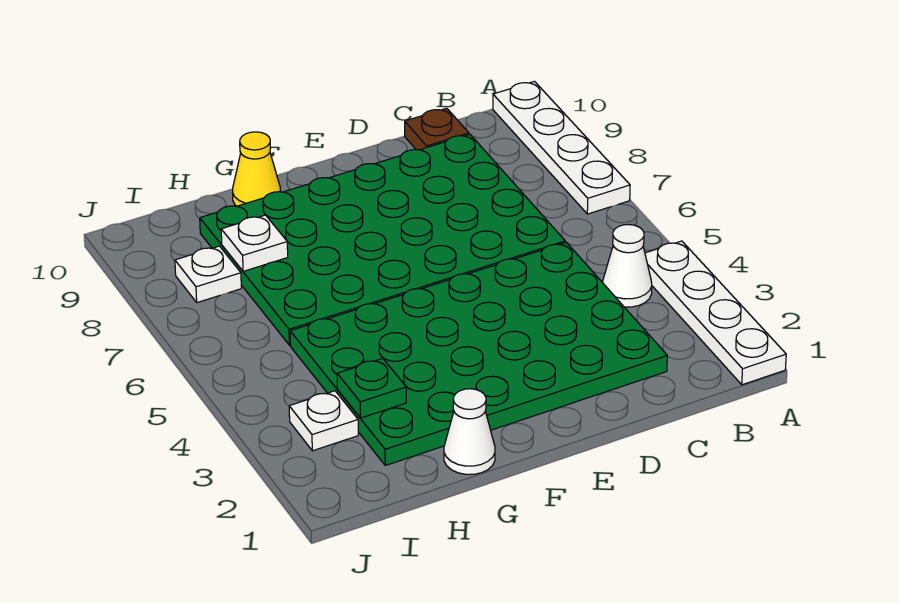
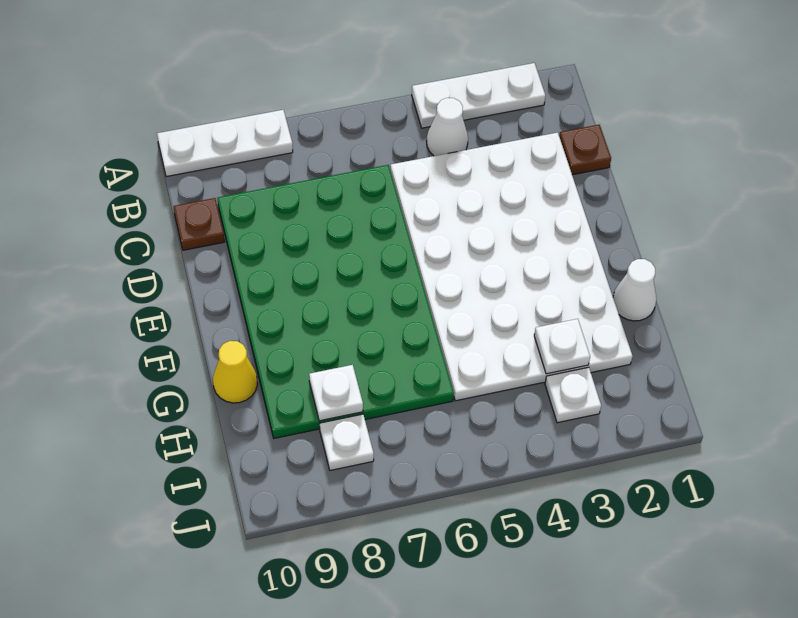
white 1x4 plate [645,241,786,385] -> white 1x3 plate [412,63,545,128]
white 1x4 plate [493,81,630,214] -> white 1x3 plate [157,110,293,177]
none -> brown 1x1 plate [559,125,611,175]
green 4x6 plate [290,242,667,465] -> white 4x6 plate [390,132,632,401]
green 1x1 plate [337,358,406,418] -> white 1x1 plate [534,319,590,374]

